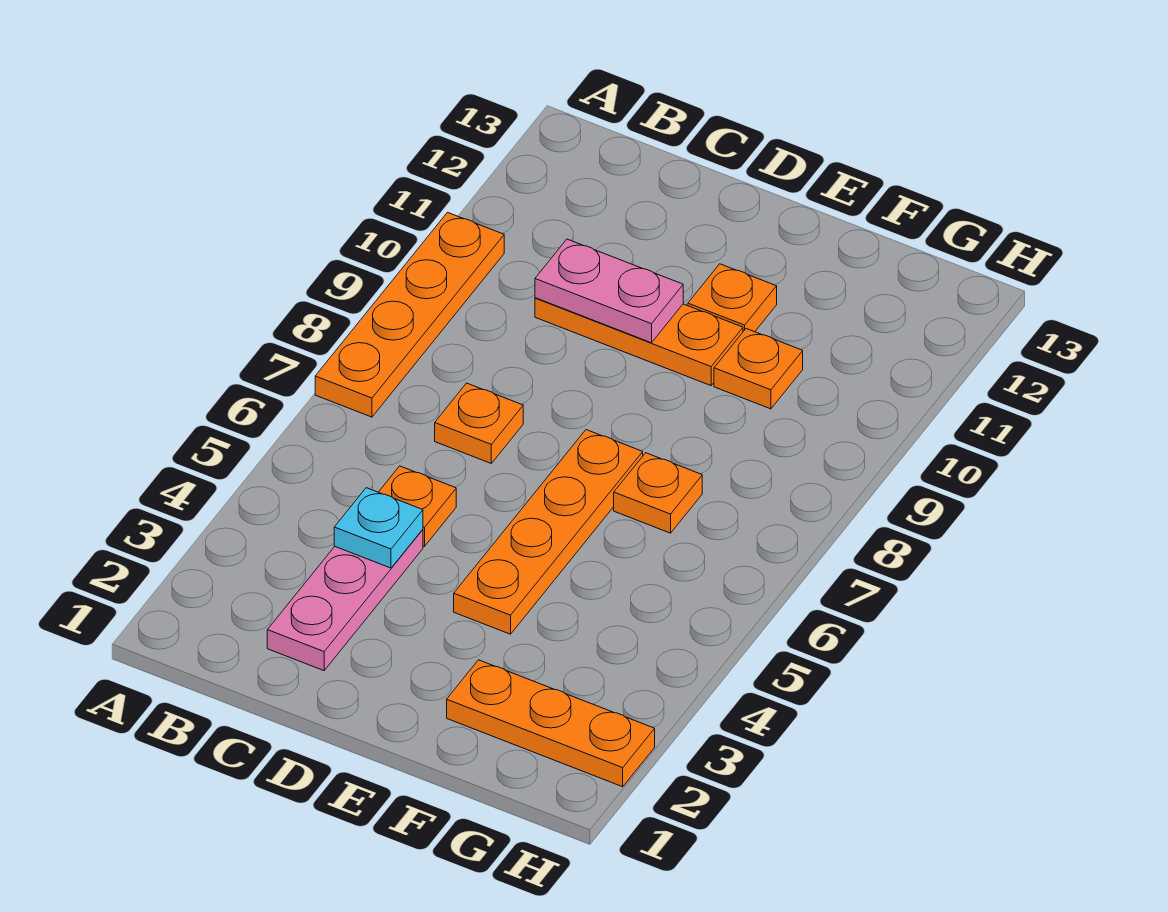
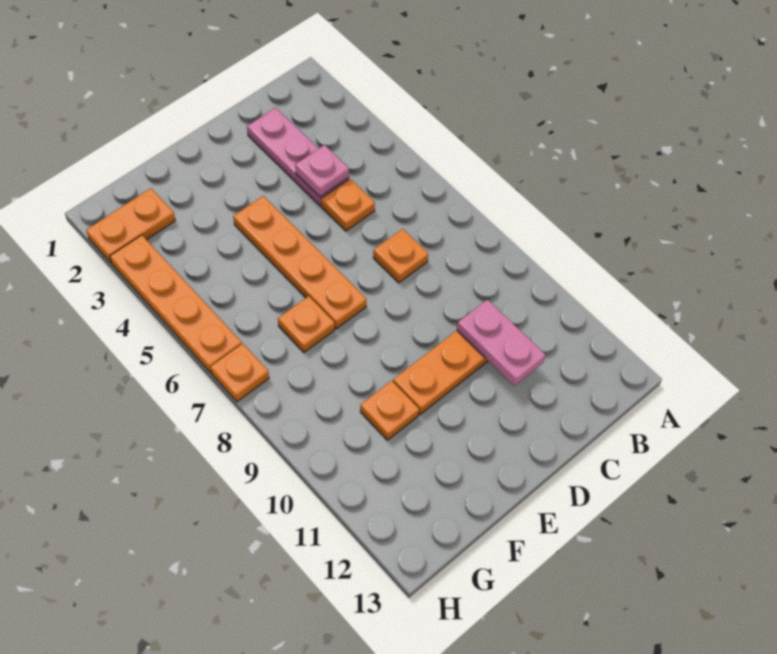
orange 1x4 plate [315,213,504,417] -> orange 1x4 plate moved to [110,235,242,373]
cyan 1x1 plate [334,488,423,568] -> pink 1x1 plate [295,145,349,197]
pink 1x2 plate [535,239,683,343] -> pink 1x2 plate turned to [457,300,545,386]
orange 1x1 plate [688,264,777,332] -> orange 1x1 plate moved to [210,343,269,402]
orange 1x3 plate [447,660,655,787] -> orange 1x2 plate [86,188,175,263]

